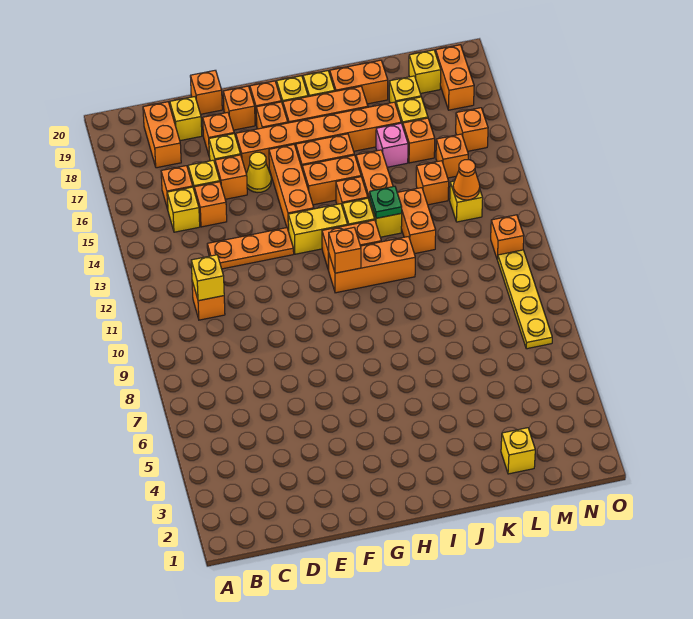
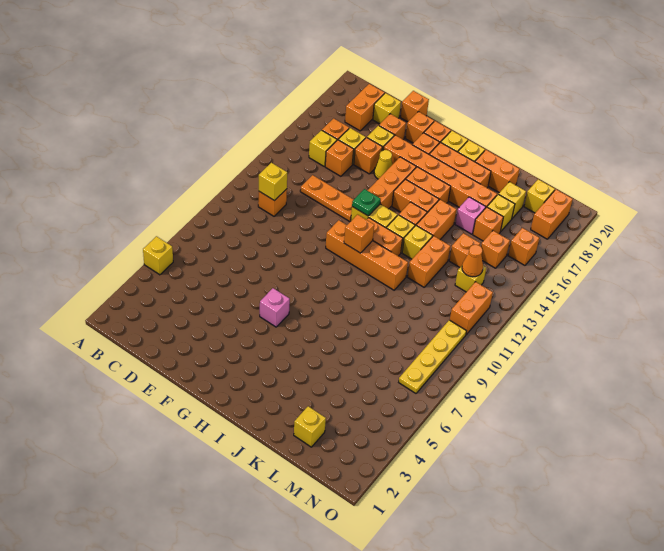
none -> yellow 1x1 brick [143,236,173,275]
none -> pink 1x1 brick [260,288,290,327]
orange 1x3 brick [329,236,415,293] -> orange 1x4 brick [326,220,408,290]
green 1x1 plate [370,186,402,218] -> green 1x1 plate moved to [352,189,381,216]
orange 1x1 brick [491,215,524,260] -> orange 1x2 brick [450,282,493,335]

